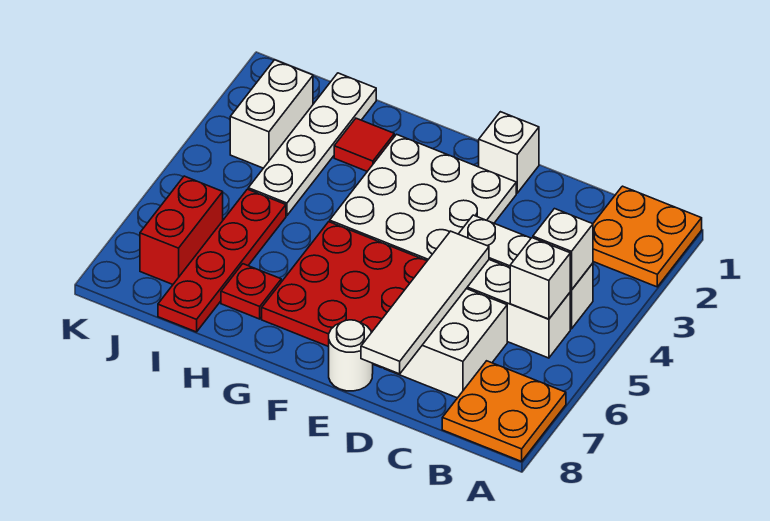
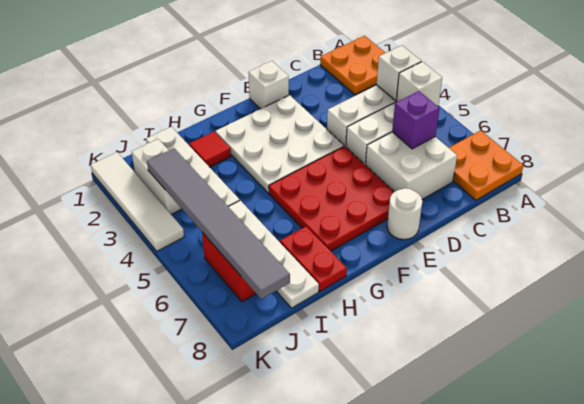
none -> purple 1x1 brick [392,91,440,149]
white 1x4 tile [361,231,489,374] -> white 1x4 tile moved to [91,152,184,251]
red 1x1 plate [221,264,281,319] -> red 1x2 plate [280,226,347,291]
red 1x4 plate [158,189,286,332] -> white 1x4 plate [228,200,319,308]
none -> grey 1x6 tile [147,148,290,299]

